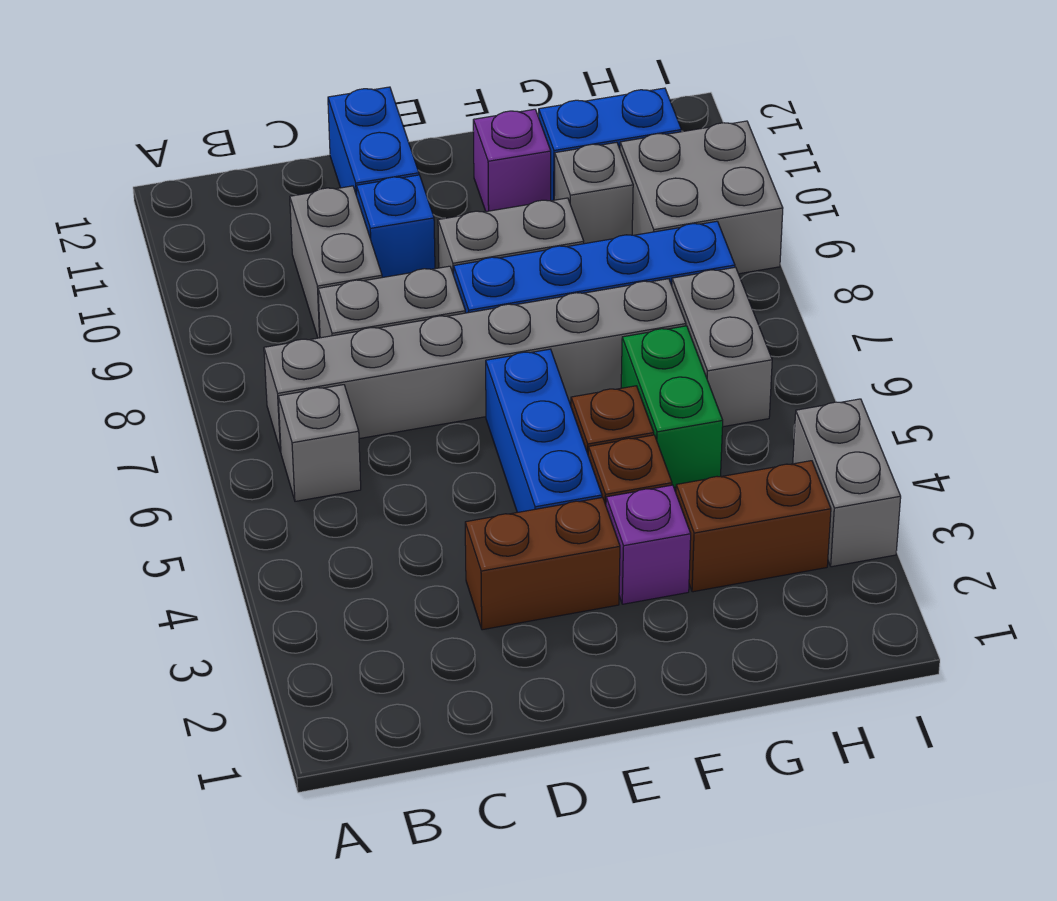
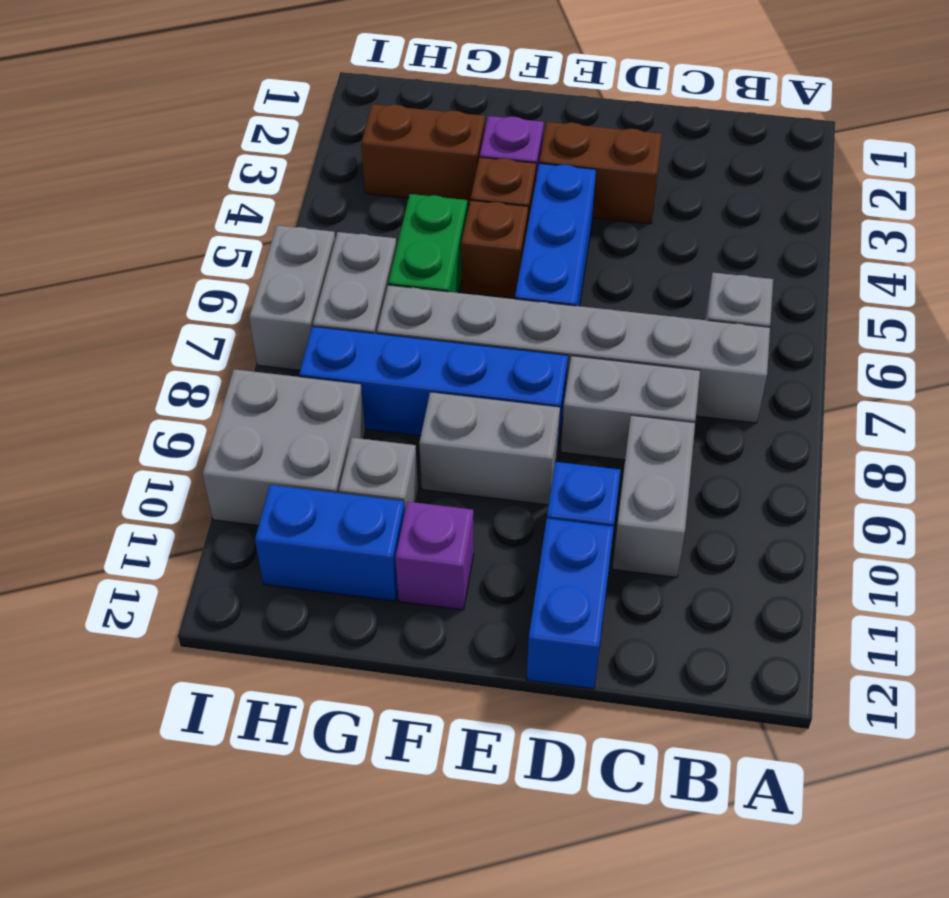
grey 1x2 brick [793,399,901,567] -> grey 1x2 brick moved to [249,225,335,370]

